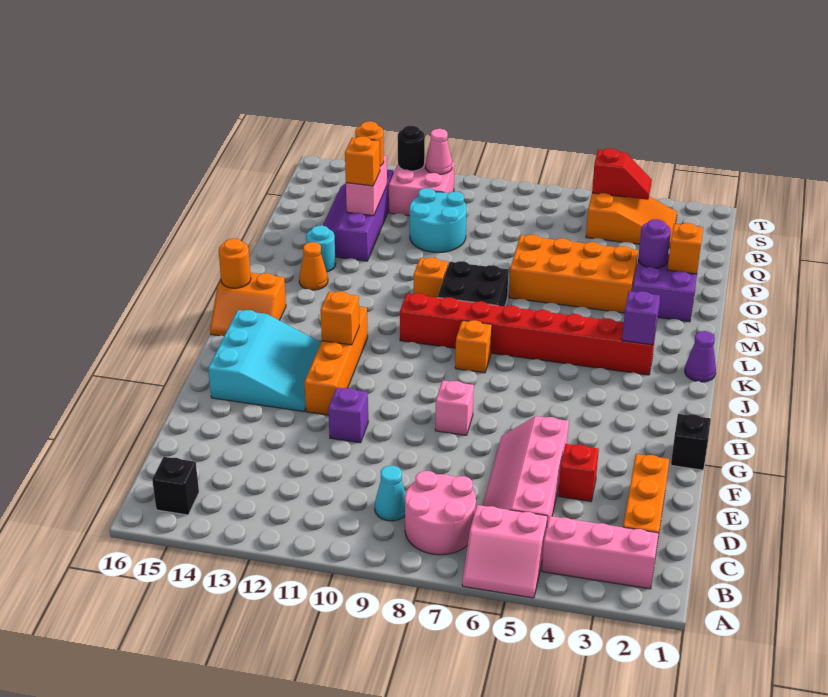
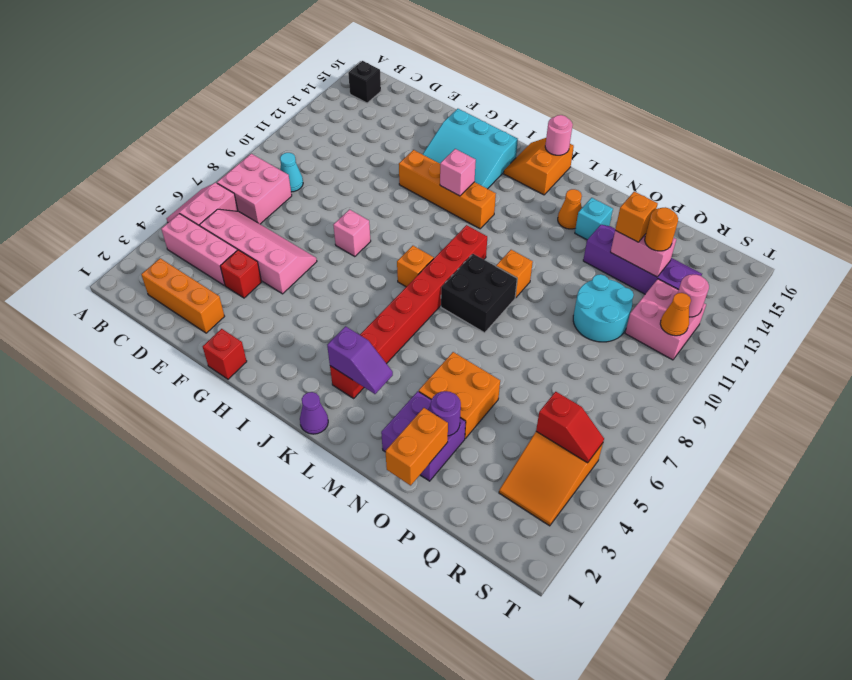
pink 1x3 brick [542,516,658,589] -> pink 1x3 brick turned to [161,214,237,286]
pink 2x2 round brick [405,471,476,555] -> pink 2x2 brick [217,154,292,224]
purple 1x1 brick [328,388,368,443] -> none
black 1x1 brick [671,414,711,470] -> red 1x1 brick [203,329,247,379]
orange 1x1 brick [320,291,359,345] -> pink 1x1 brick [440,149,476,196]
orange 1x1 round brick [219,239,251,288] -> pink 1x1 round brick [545,115,573,155]
orange 2x4 brick [509,235,638,313] -> orange 2x2 brick [419,352,500,438]
cyan 1x1 round brick [306,225,336,272] -> cyan 1x1 brick [575,198,613,240]
orange 1x1 brick [667,223,703,274] -> orange 1x2 brick [386,408,448,485]
red 1x2 slope [592,148,652,200] -> red 1x2 slope turned to [536,392,604,463]
pink 1x1 cone [425,129,452,174] -> orange 1x1 cone [660,293,691,336]
black 1x1 round brick [398,126,425,171] -> pink 1x1 round brick [678,274,709,317]

